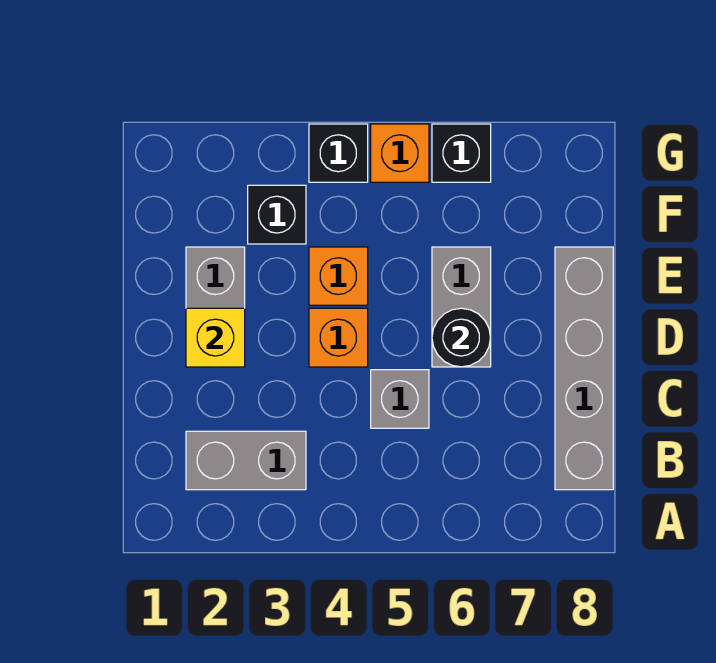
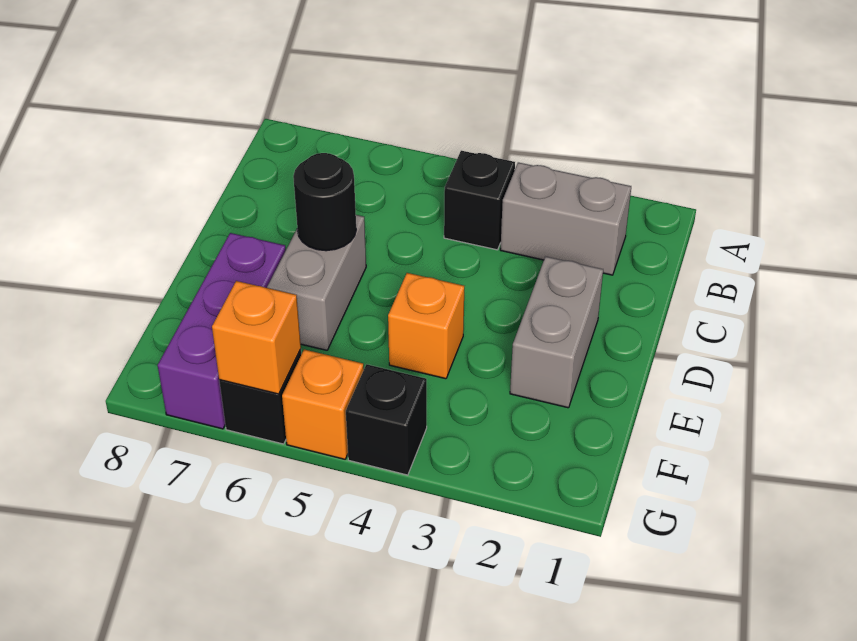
grey 1x4 brick [555,247,613,490] -> none
grey 1x1 brick [371,370,429,428] -> none
yellow 1x1 brick [186,308,245,367] -> none
orange 1x1 brick [309,308,368,367] -> orange 1x1 brick moved to [212,281,301,394]
none -> purple 1x3 brick [158,233,286,429]
black 1x1 brick [248,185,306,244] -> black 1x1 brick moved to [444,151,515,250]

